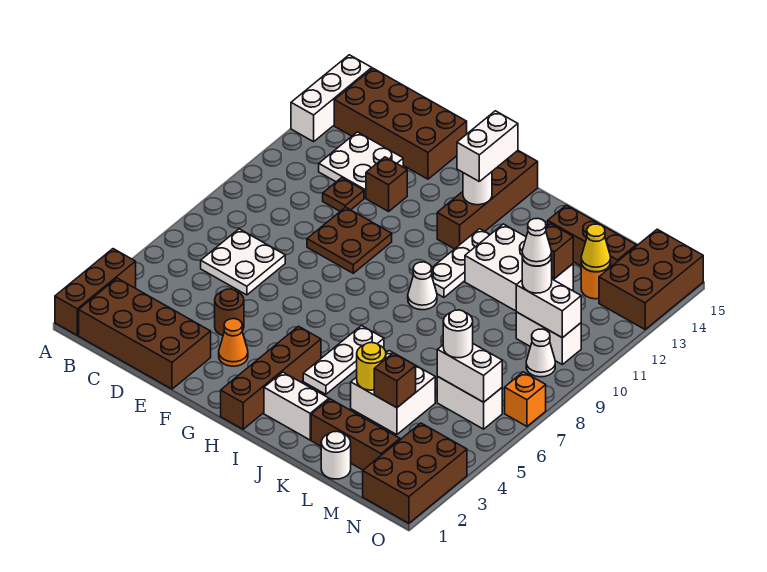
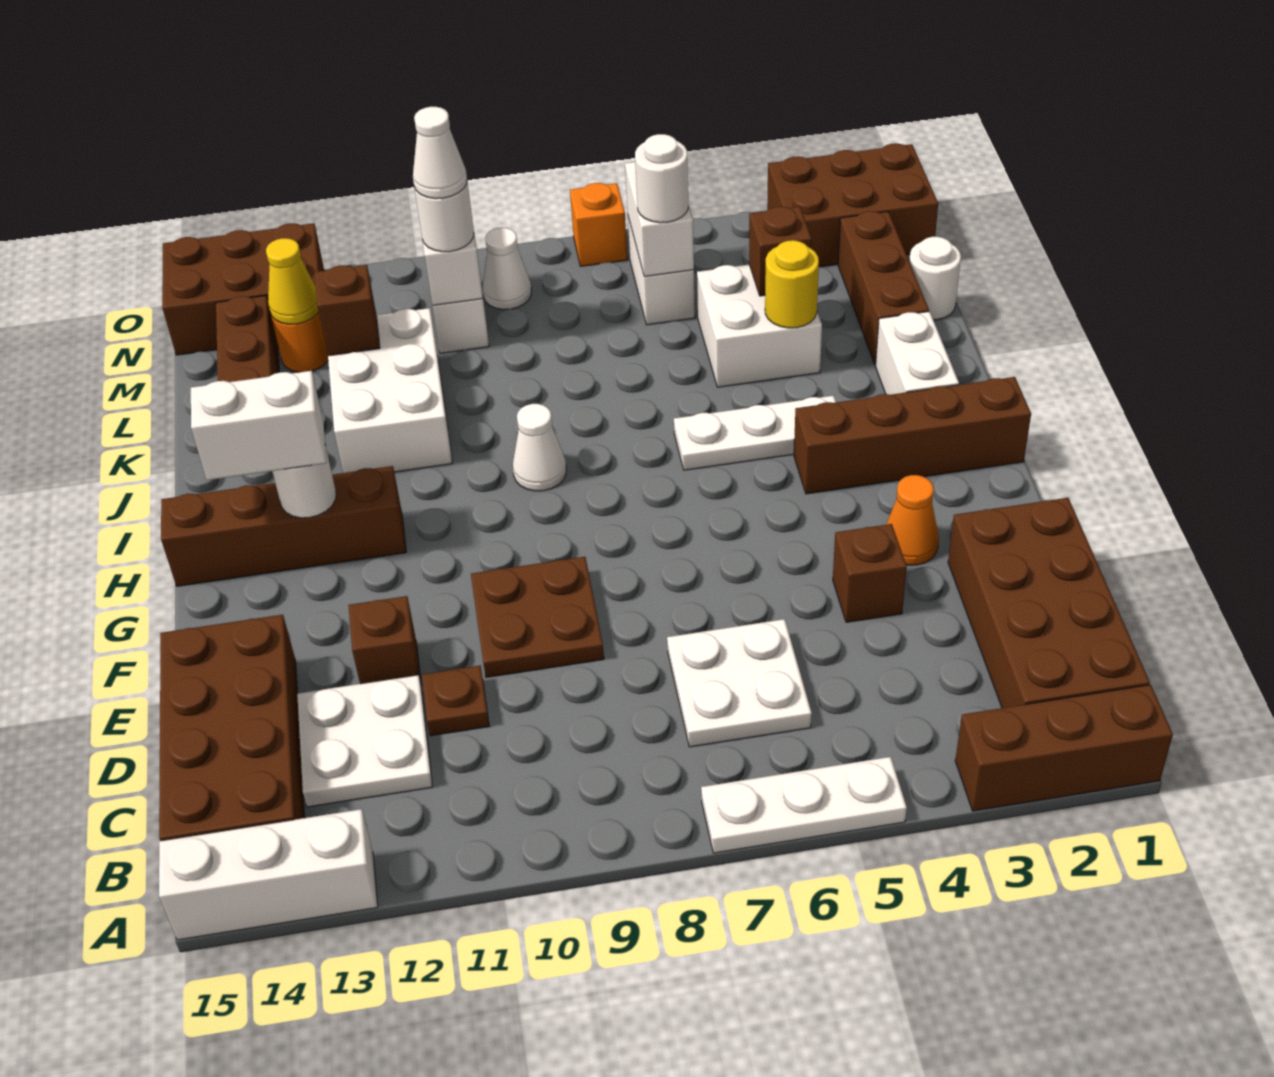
brown 1x1 round brick [215,289,244,336] -> brown 1x1 brick [833,524,907,622]
white 1x3 plate [431,229,490,297] -> white 1x3 plate moved to [701,757,907,853]

